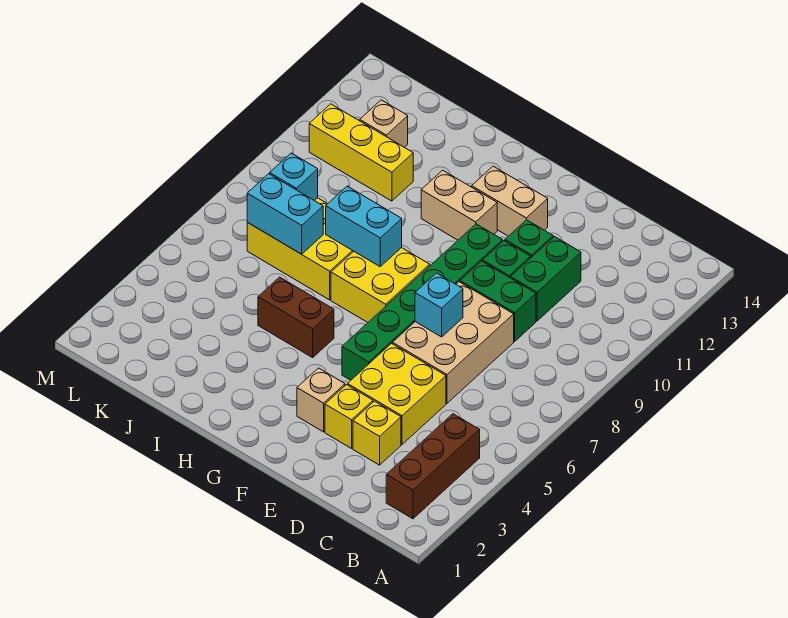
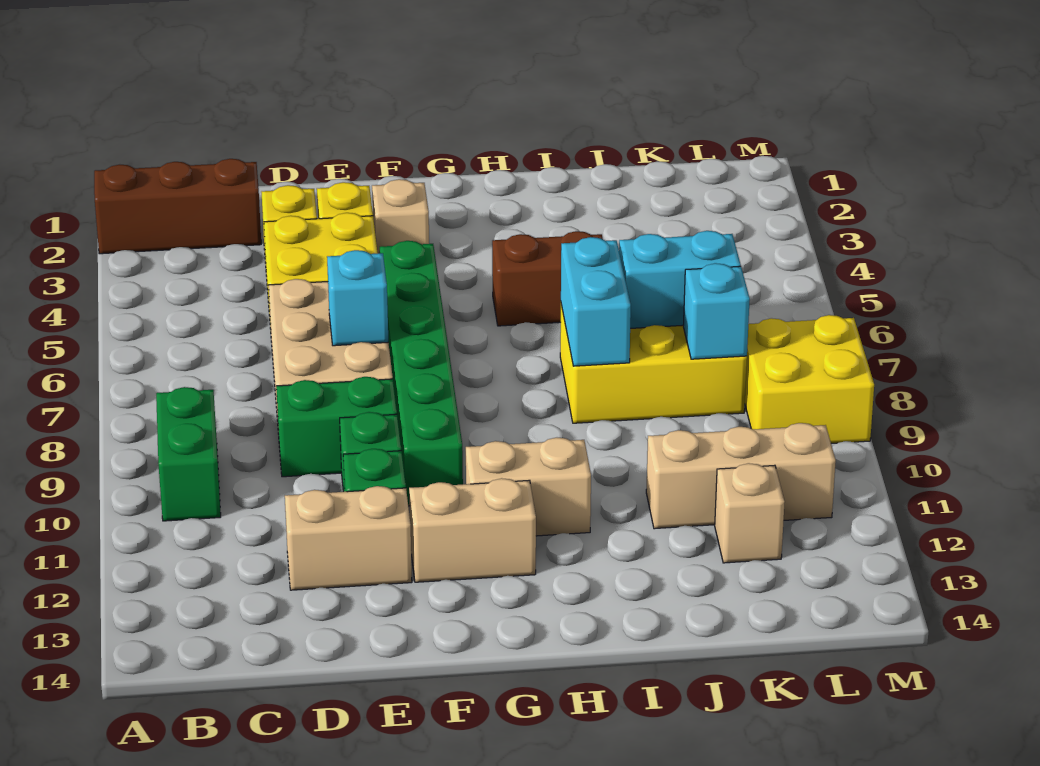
brown 1x3 brick [386,414,480,519] -> brown 1x3 brick turned to [94,159,261,254]
green 1x2 brick [511,237,581,321] -> green 1x2 brick moved to [156,387,221,521]
none -> tan 1x2 brick [285,486,412,590]
yellow 2x2 brick [331,248,430,322] -> yellow 2x2 brick moved to [745,315,874,443]
cyan 1x2 brick [326,186,402,267] -> cyan 1x2 brick turned to [561,237,631,366]
yellow 1x3 brick [309,104,413,201] -> tan 1x3 brick [646,423,836,529]

